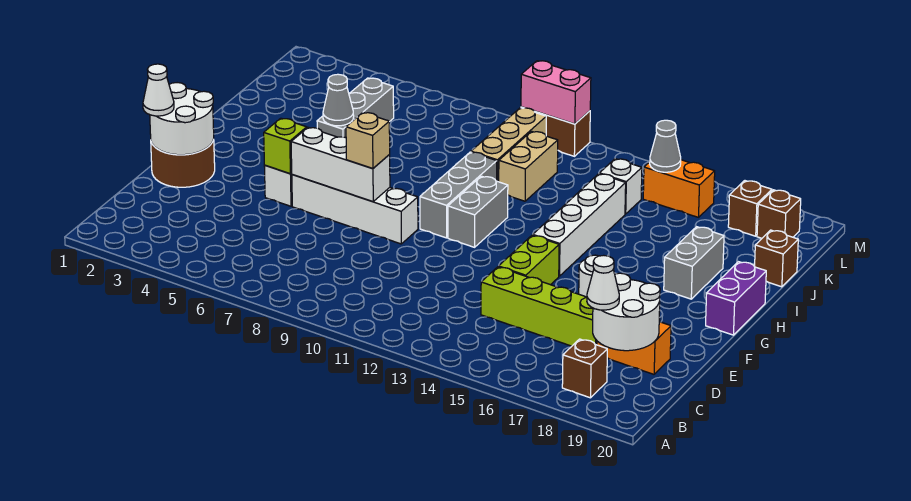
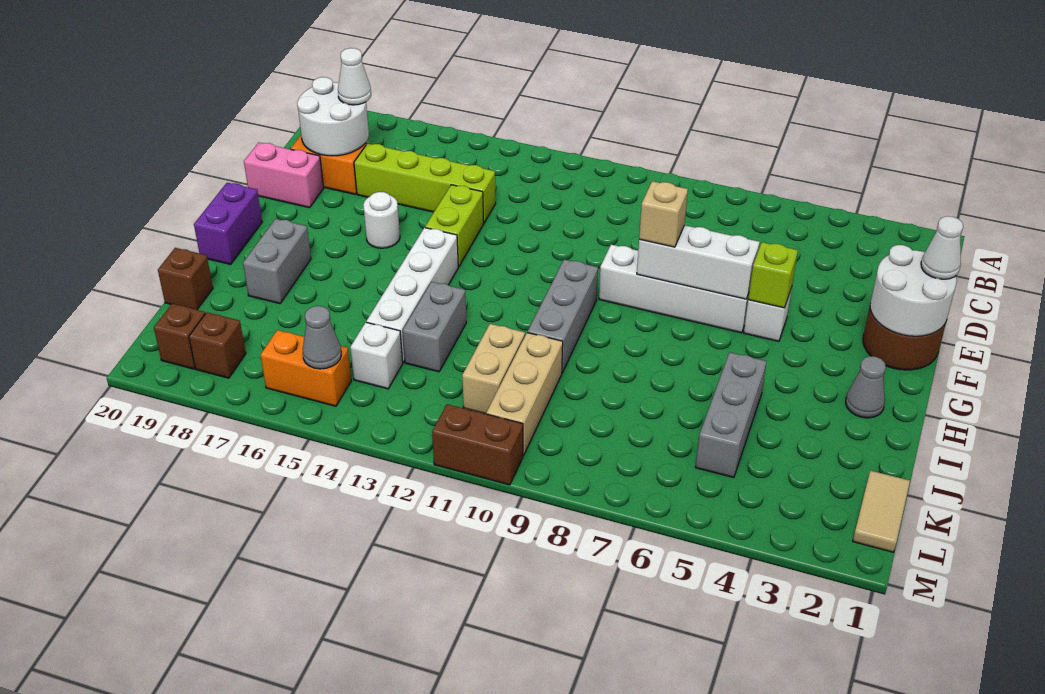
brown 1x1 brick [562,339,607,398] -> none
grey 1x2 brick [448,176,508,247] -> grey 1x2 brick moved to [403,282,466,372]
grey 1x1 cone [323,74,354,126] -> grey 1x1 cone moved to [846,356,886,418]
none -> tan 1x2 tile [853,471,910,552]
pink 1x2 brick [521,61,591,124] -> pink 1x2 brick moved to [244,143,324,208]

